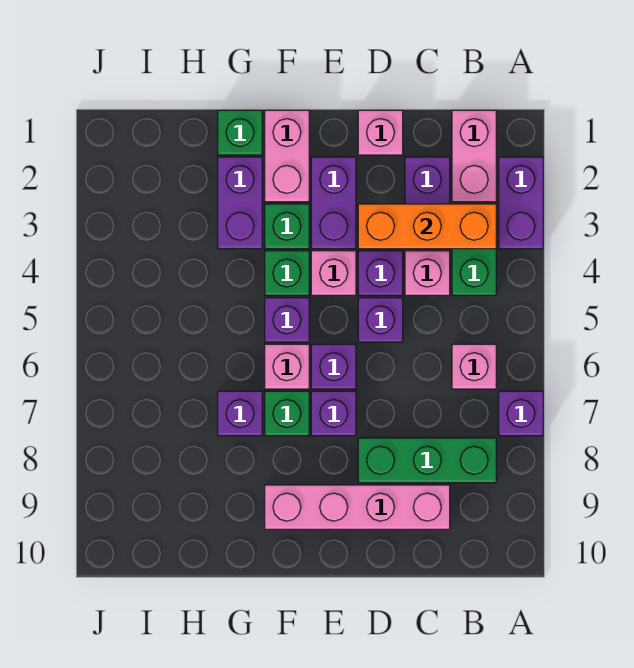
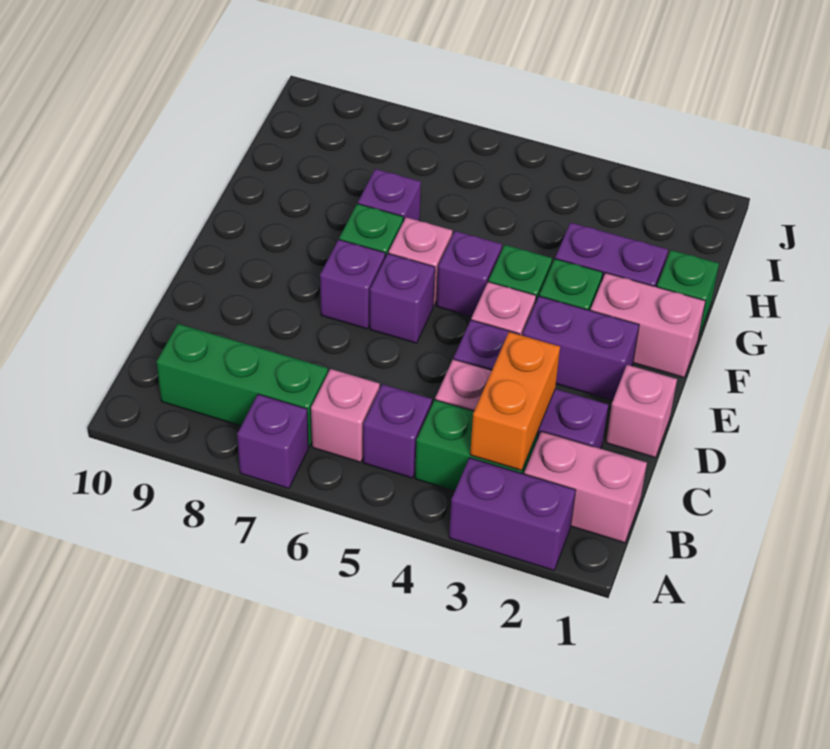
orange 1x3 brick [358,204,496,249] -> orange 1x2 brick [470,332,560,471]
green 1x3 brick [358,438,496,483] -> green 1x3 brick turned to [156,324,328,447]
pink 1x4 brick [265,485,450,529] -> none
purple 1x1 brick [358,298,403,342] -> purple 1x1 brick moved to [363,384,432,478]

